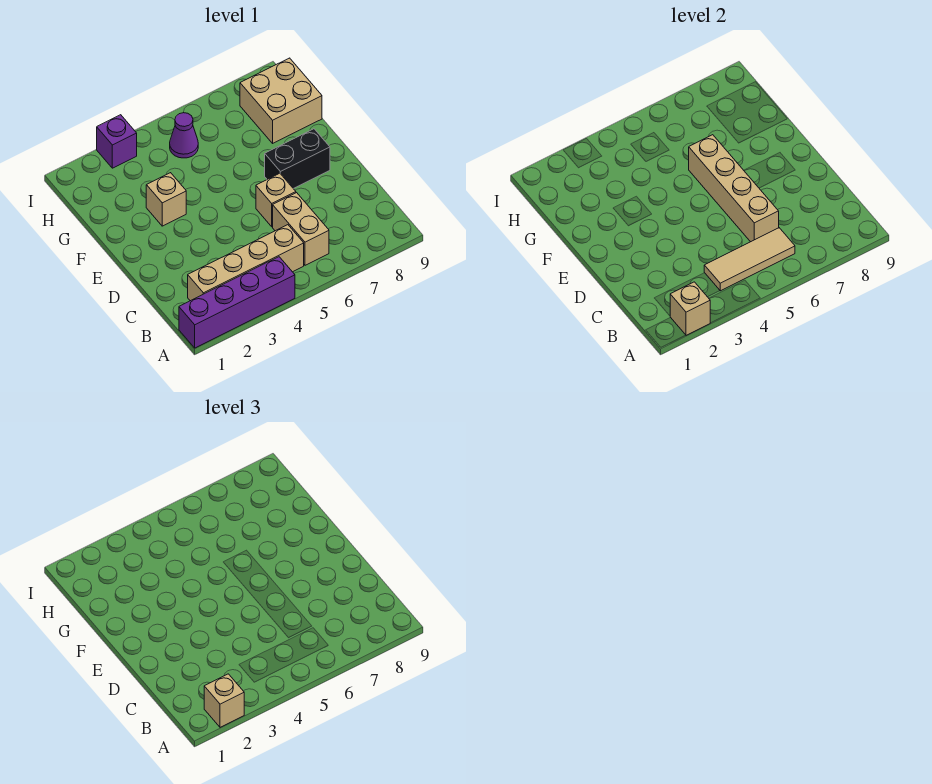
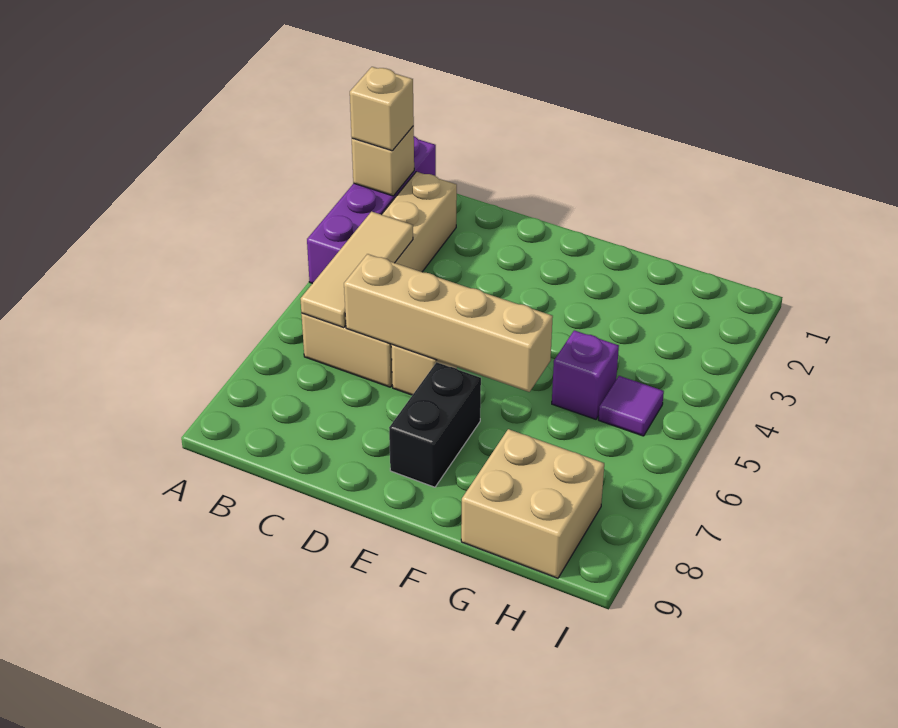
tan 1x1 brick [146,173,186,226] -> none
purple 1x1 cone [170,113,198,158] -> purple 1x1 tile [599,376,664,436]
purple 1x1 brick [97,115,137,168] -> purple 1x1 brick moved to [552,330,619,419]

